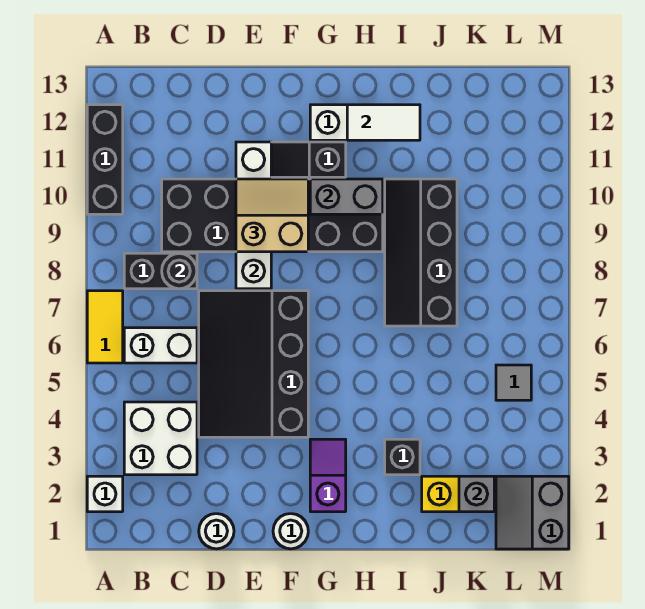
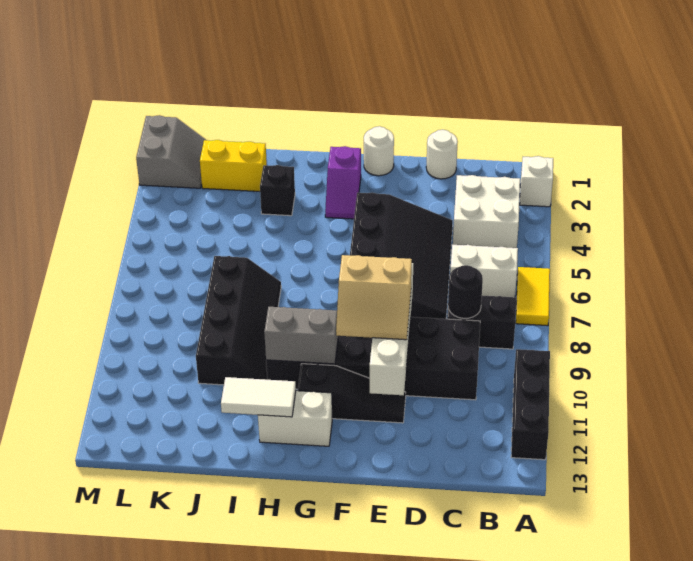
grey 1x1 brick [459,476,494,512] -> none
grey 1x1 tile [496,365,531,400] -> none

